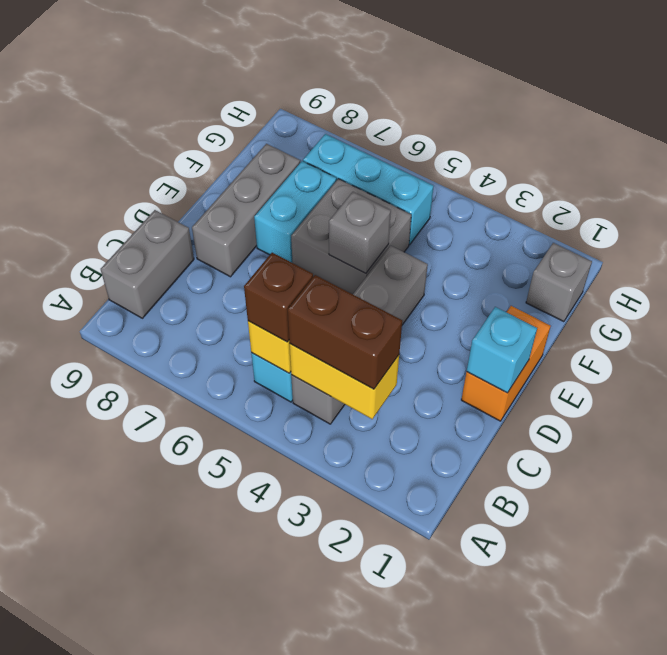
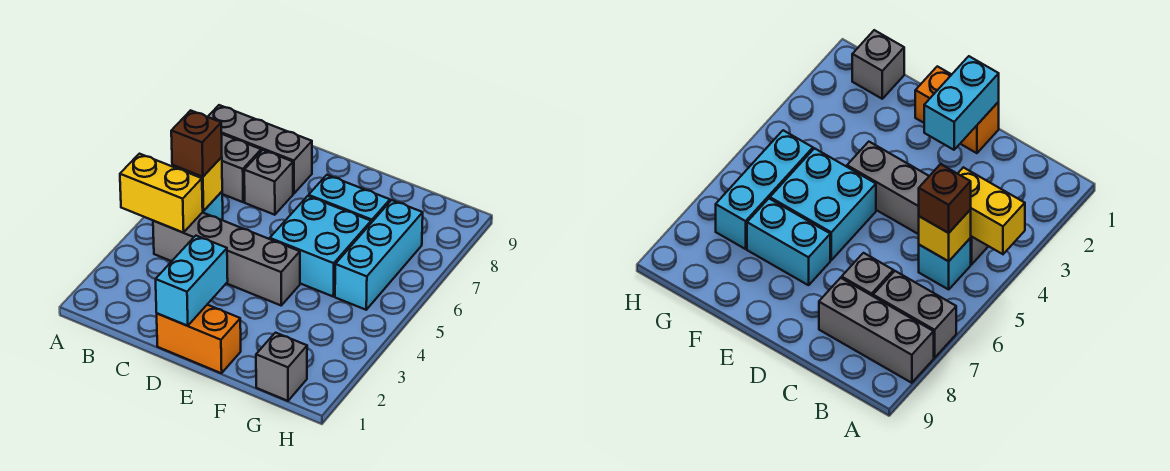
yellow 1x2 brick [290,344,399,419] -> yellow 1x2 brick turned to [120,154,203,233]
brown 1x2 brick [288,275,402,389] -> none
grey 1x2 brick [101,210,194,318] -> grey 1x2 brick moved to [222,134,261,202]
cyan 1x1 brick [467,307,537,393] -> cyan 1x2 brick [156,236,228,326]
grey 1x3 brick [192,144,300,277] -> grey 1x3 brick moved to [208,105,312,194]
grey 2x2 brick [291,179,411,294] -> cyan 2x2 brick [270,196,371,296]
grey 1x1 brick [329,192,391,273] -> grey 1x1 brick moved to [244,150,293,215]

